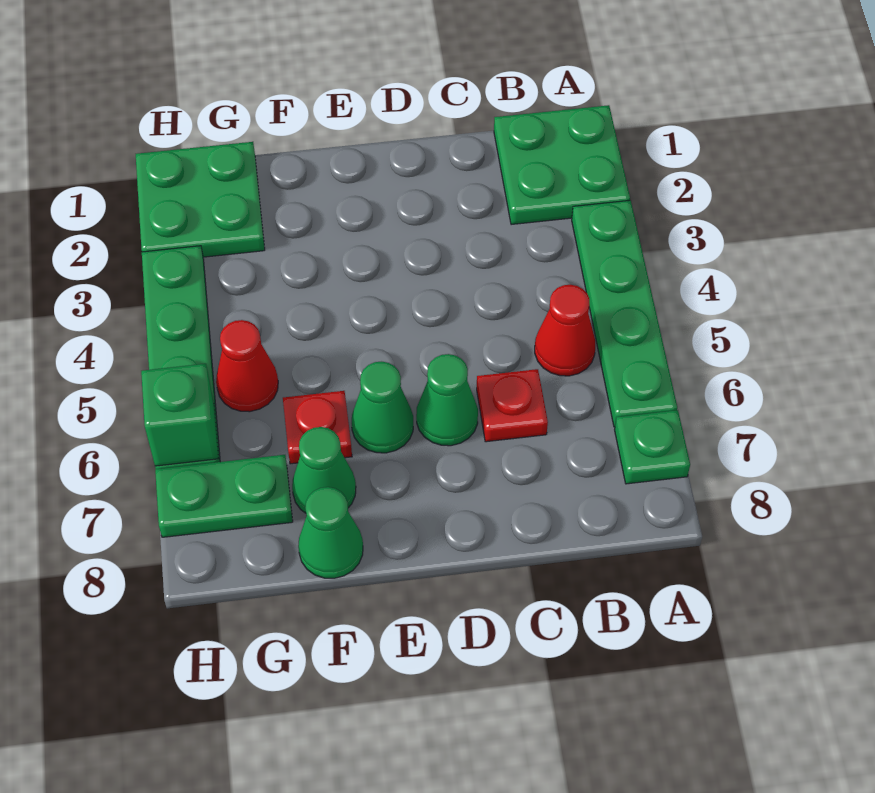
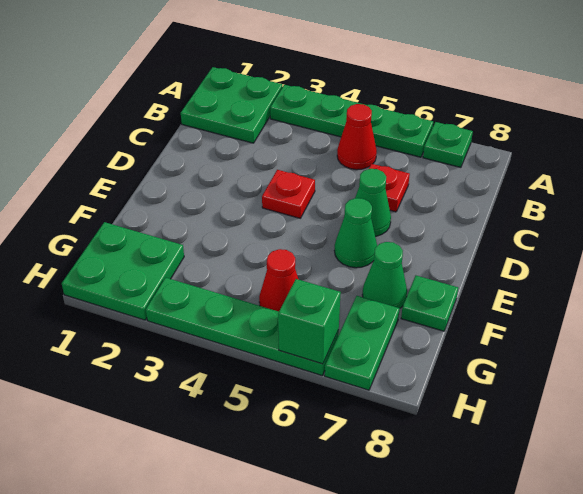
red 1x1 plate [283,391,352,464] -> red 1x1 plate moved to [262,170,315,218]
green 1x1 cone [298,487,363,578] -> green 1x1 plate [401,276,458,331]

